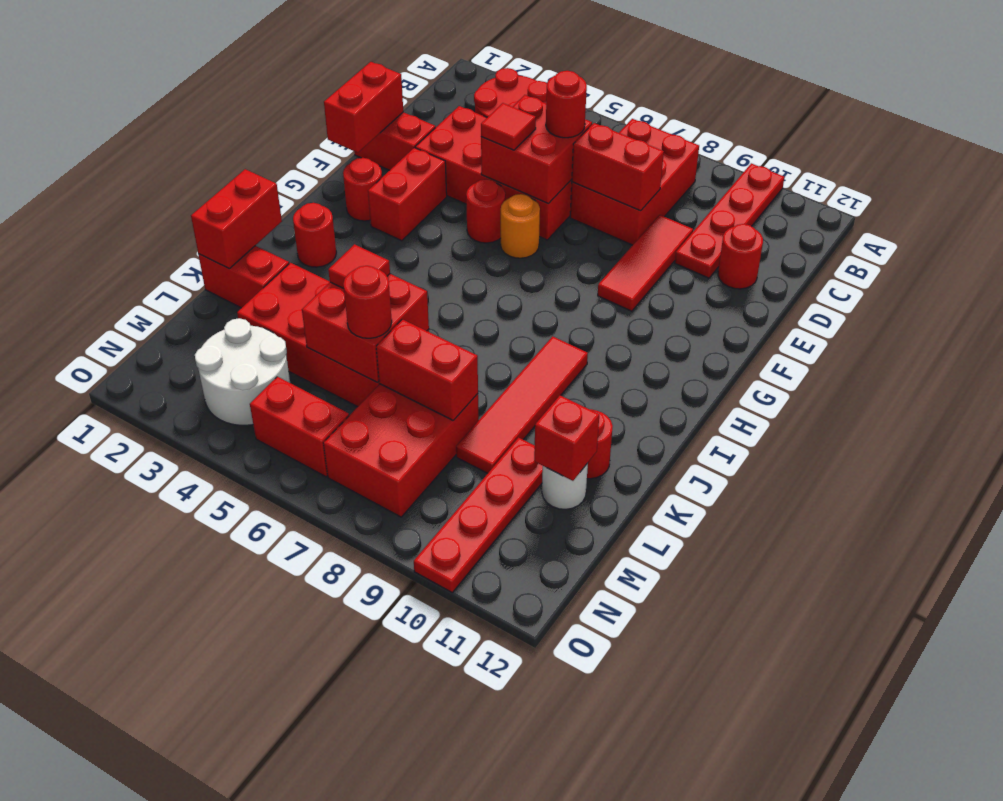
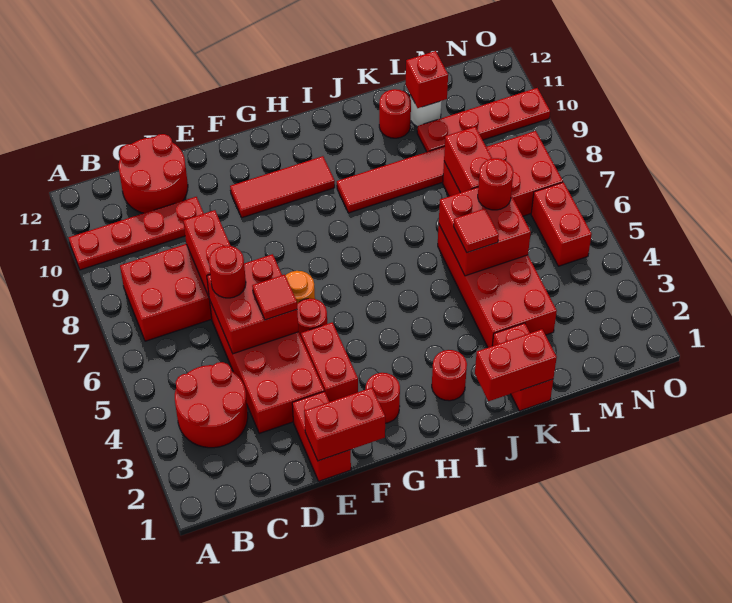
red 1x3 tile [598,215,693,311] -> red 1x3 tile moved to [230,156,335,218]
red 1x1 round brick [718,224,763,289] -> red 2x2 round brick [119,134,188,213]
red 1x2 brick [368,148,447,241] -> red 1x2 brick turned to [301,322,358,402]
white 2x2 round brick [195,318,290,425] -> none

